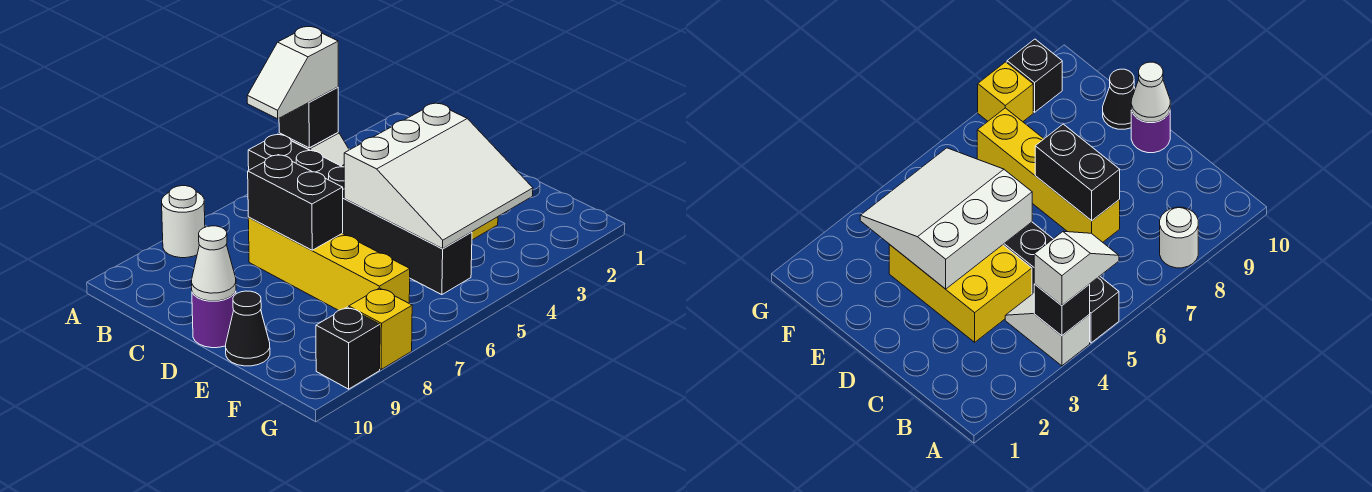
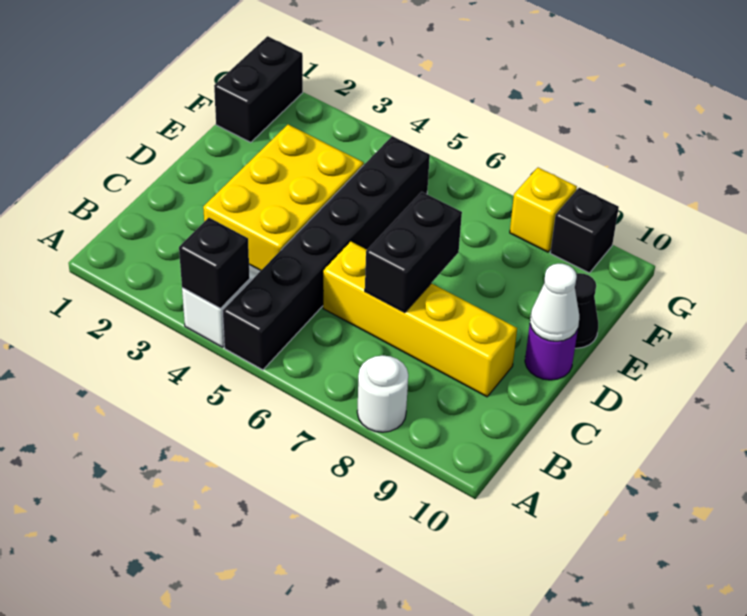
white 1x2 slope [247,27,338,119] -> none
yellow 1x4 brick [248,217,410,310] -> yellow 1x4 brick turned to [323,241,517,397]
white 3x3 slope [344,103,533,249] -> none
none -> black 1x2 brick [214,36,303,142]

